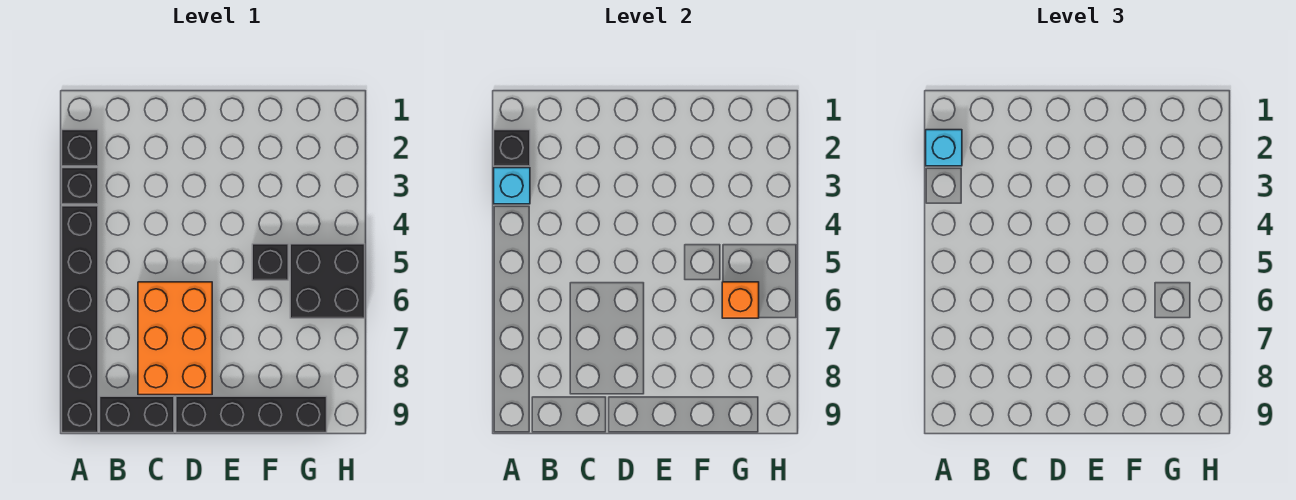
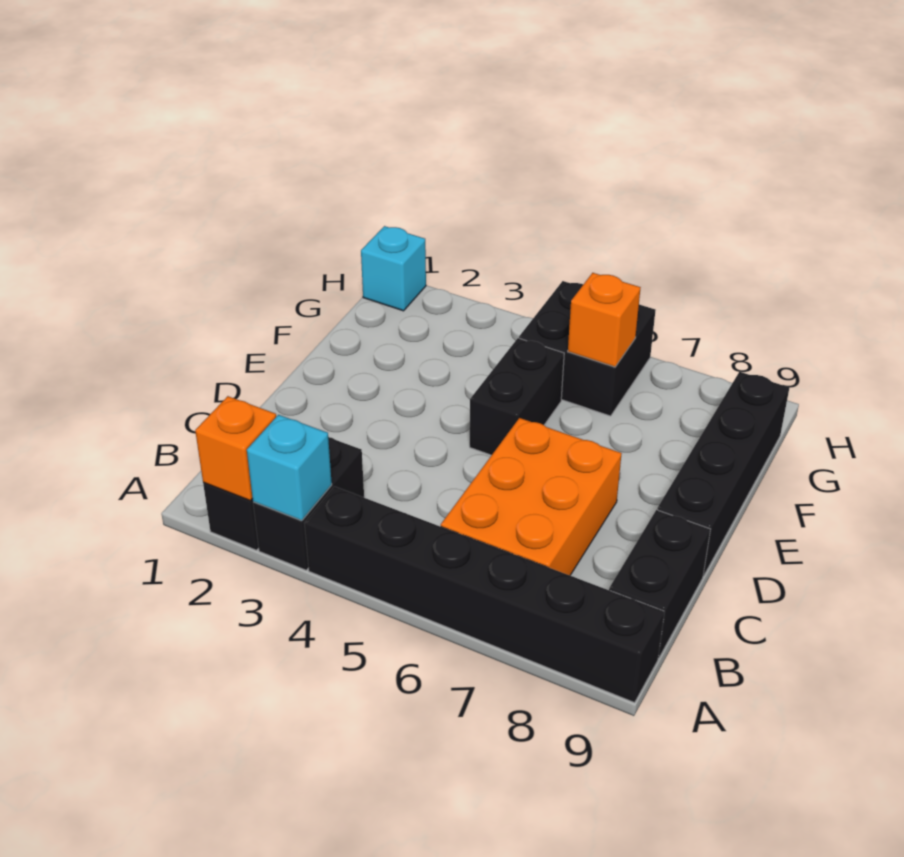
black 1x1 brick [494,130,530,166] -> orange 1x1 brick [195,396,276,501]
cyan 1x1 brick [926,130,962,166] -> cyan 1x1 brick moved to [361,226,426,311]
black 1x1 brick [62,168,98,204] -> black 1x2 brick [253,437,364,570]
orange 2x3 brick [138,282,212,395] -> orange 2x3 brick turned to [441,418,622,575]
black 1x1 brick [252,244,288,280] -> black 1x2 brick [470,338,564,455]

